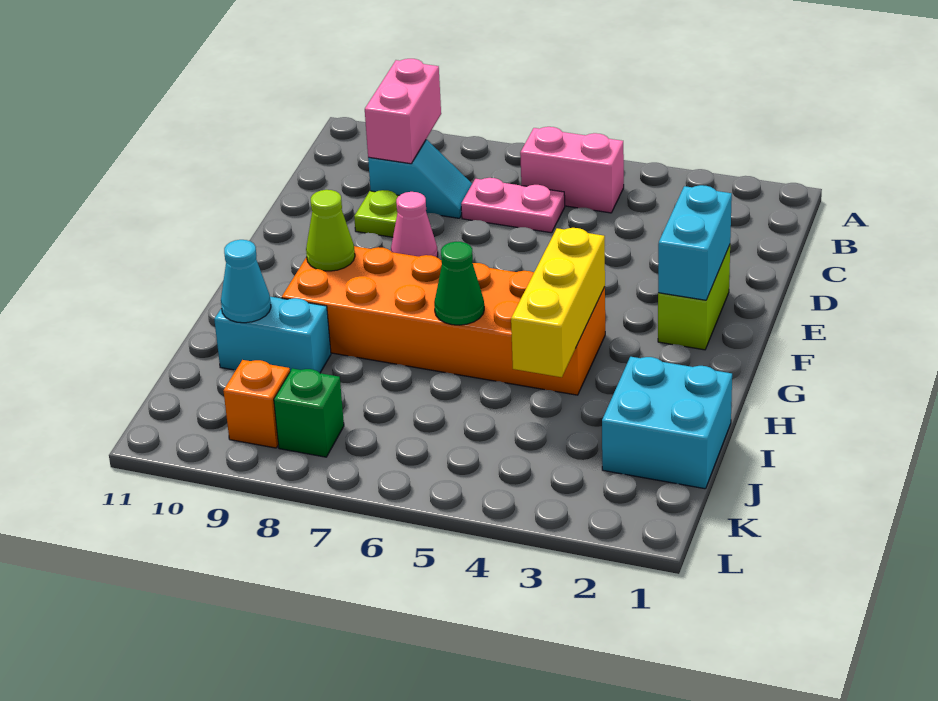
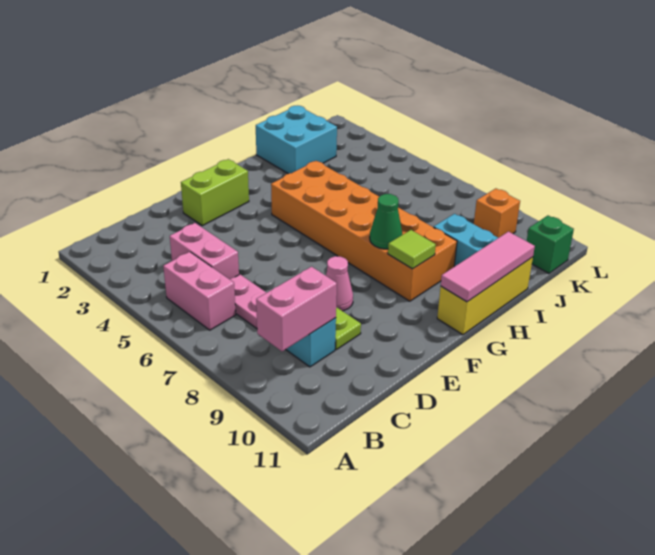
none -> pink 1x2 brick [170,223,239,279]
cyan 1x2 brick [658,185,732,300] -> none
yellow 1x3 brick [511,228,605,377] -> yellow 1x3 brick moved to [437,257,533,335]
lime 1x1 cone [306,190,355,271] -> lime 1x1 tile [388,230,436,269]
none -> pink 1x3 tile [441,232,535,302]
green 1x1 cone [434,242,484,325] -> green 1x1 cone moved to [370,194,402,249]
cyan 1x1 cone [221,240,271,323] -> none
green 1x1 brick [274,368,344,457] -> green 1x1 brick moved to [527,216,574,273]

